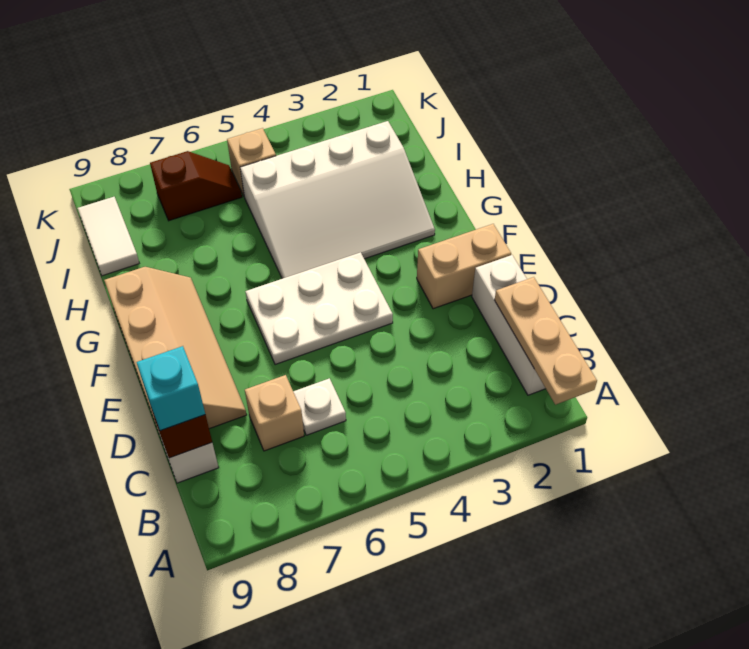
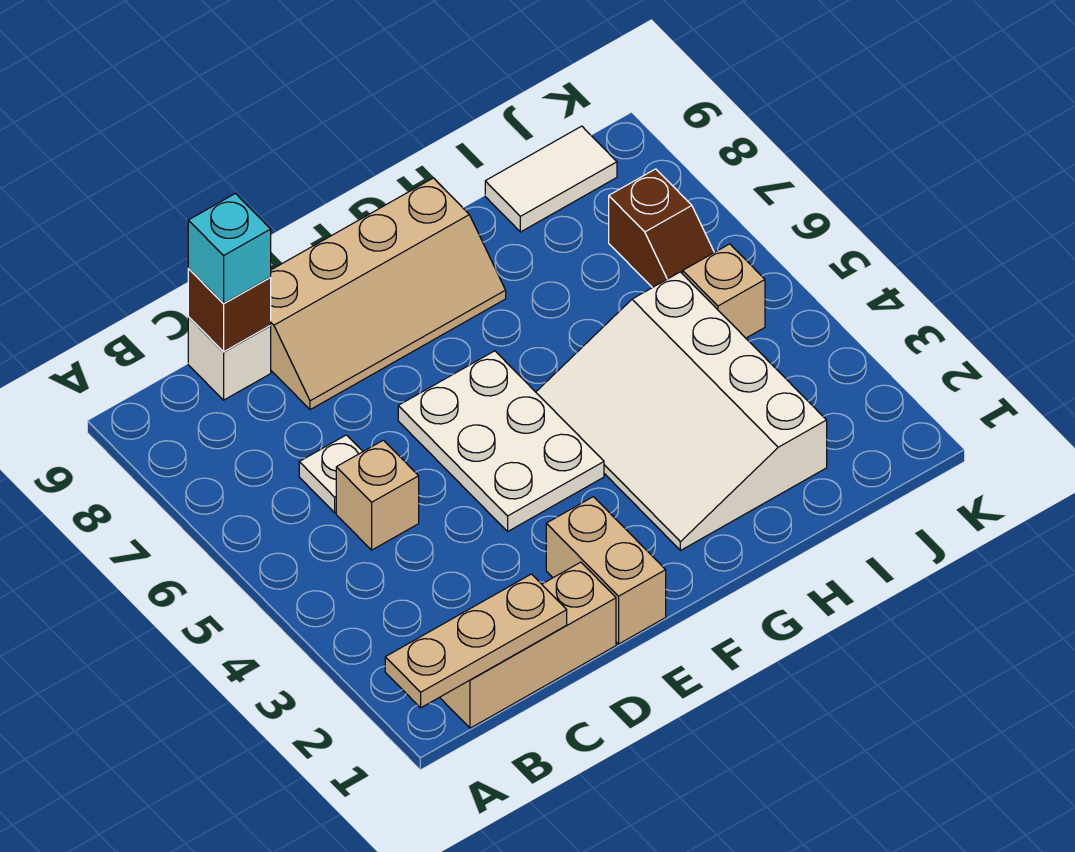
white 1x3 brick [472,255,546,395] -> tan 1x3 brick [440,562,616,728]
tan 1x1 brick [245,375,304,451] -> tan 1x1 brick moved to [336,440,419,550]

